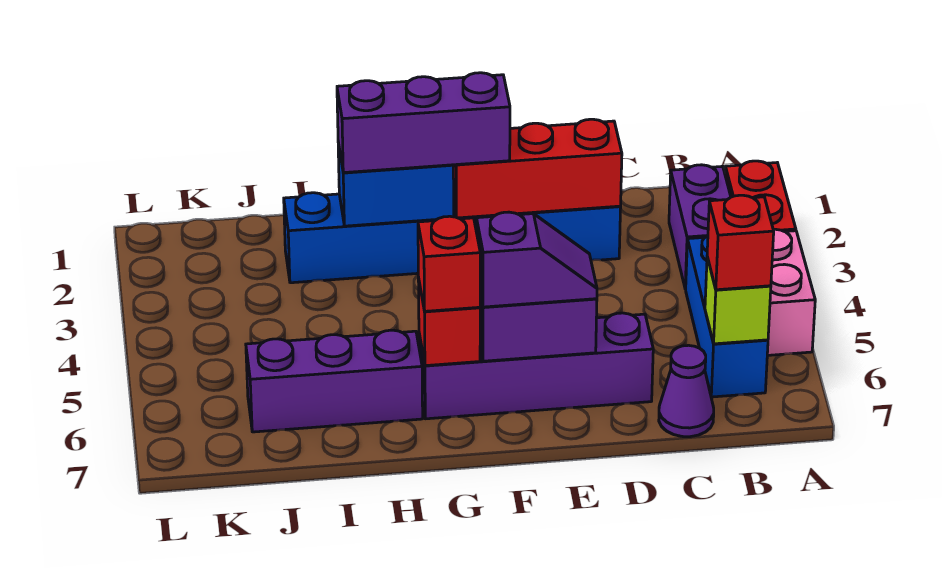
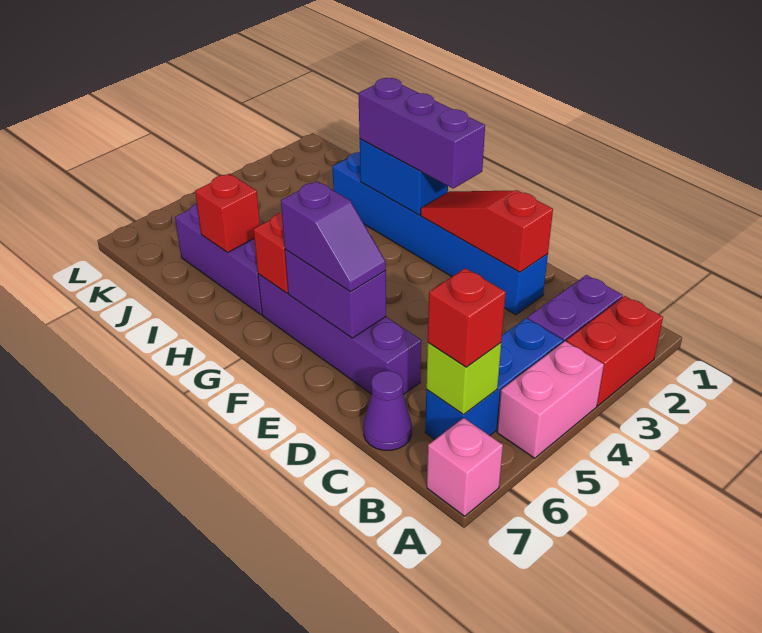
none -> pink 1x1 brick [427,418,503,516]
red 1x3 brick [453,119,622,218] -> red 1x3 slope [421,190,553,272]
red 1x1 brick [418,216,480,311] -> red 1x1 brick moved to [195,174,260,253]

